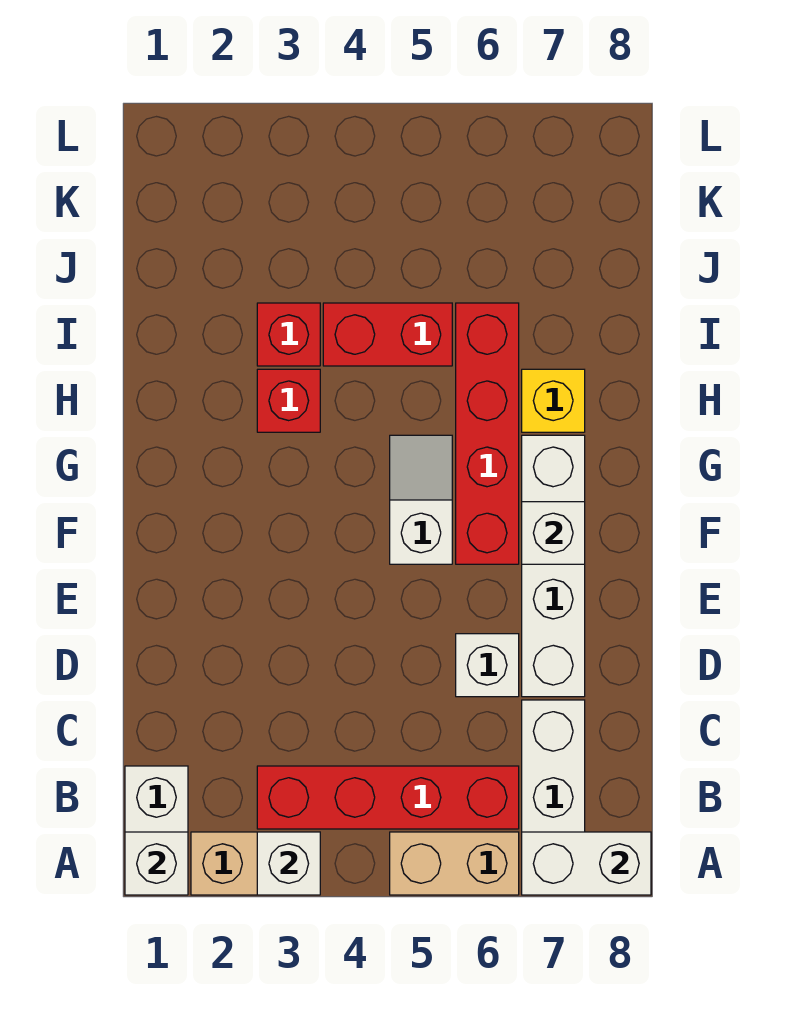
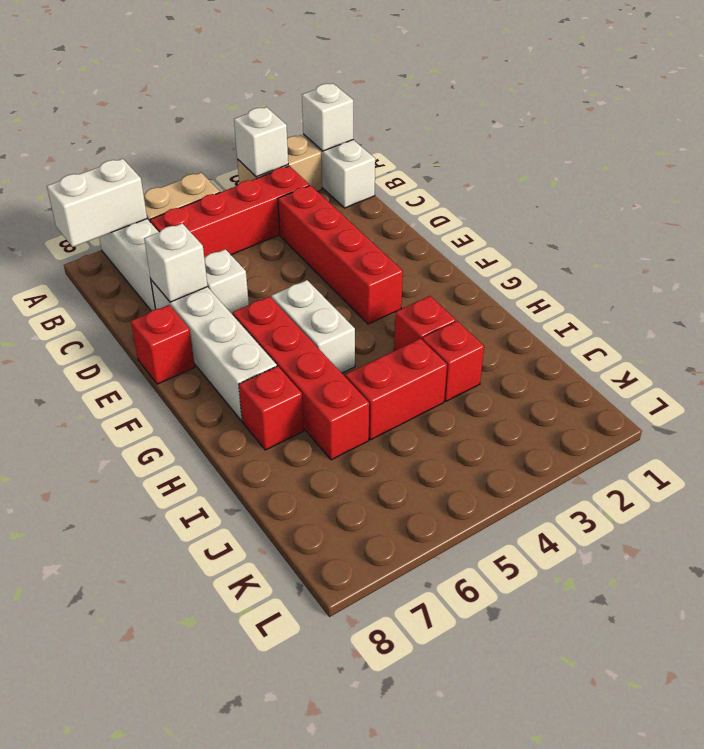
none -> red 1x4 brick [278,185,403,324]
none -> red 1x1 brick [131,305,195,384]
white 1x2 slope [390,435,452,564] -> white 1x2 brick [271,280,355,373]
white 1x1 brick [522,502,585,564] -> white 1x1 brick moved to [144,223,208,302]
yellow 1x1 brick [522,369,585,432] -> red 1x1 brick [239,366,304,450]

